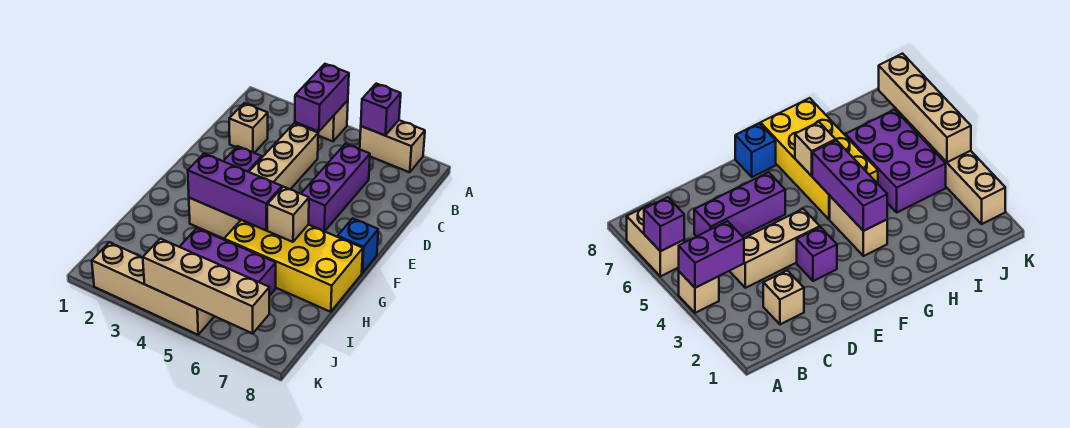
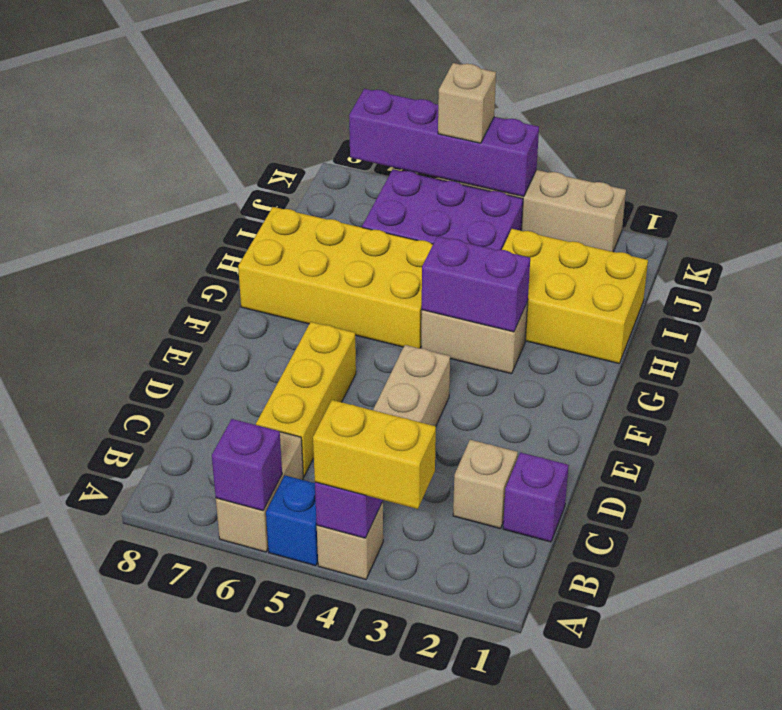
none -> yellow 1x2 brick [313,400,436,509]
tan 1x2 brick [360,120,425,172] -> tan 1x2 brick turned to [216,432,303,552]
purple 1x3 brick [301,144,370,231] -> yellow 1x3 brick [256,322,356,477]
purple 1x1 brick [224,146,262,172] -> purple 1x1 brick moved to [503,452,569,542]
blue 1x1 brick [338,218,378,273] -> blue 1x1 brick moved to [266,475,318,566]
purple 1x3 brick [188,154,282,230] -> purple 1x2 brick [422,236,530,332]
tan 1x1 brick [267,187,309,242] -> tan 1x1 brick moved to [438,63,496,143]
none -> yellow 2x3 brick [502,229,648,363]
tan 1x4 brick [143,239,269,334] -> purple 1x4 brick [349,89,539,197]

